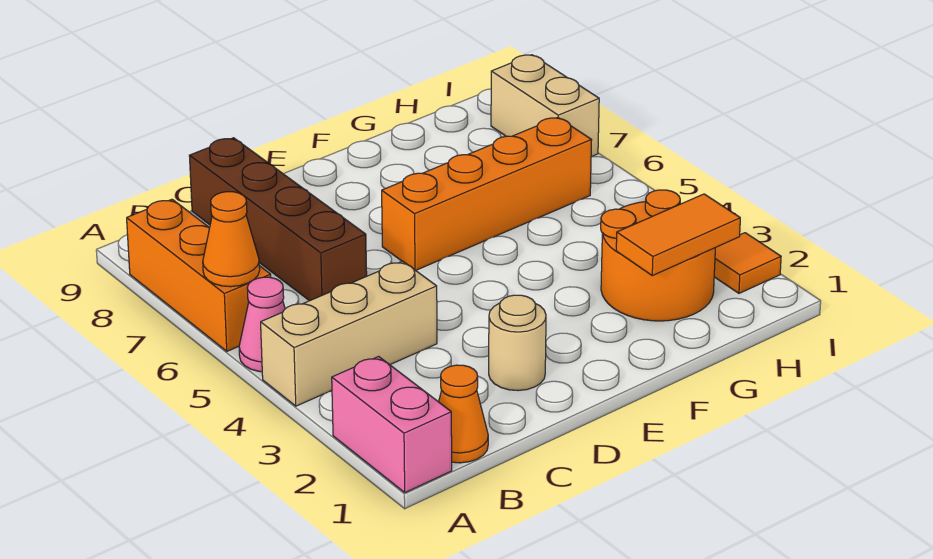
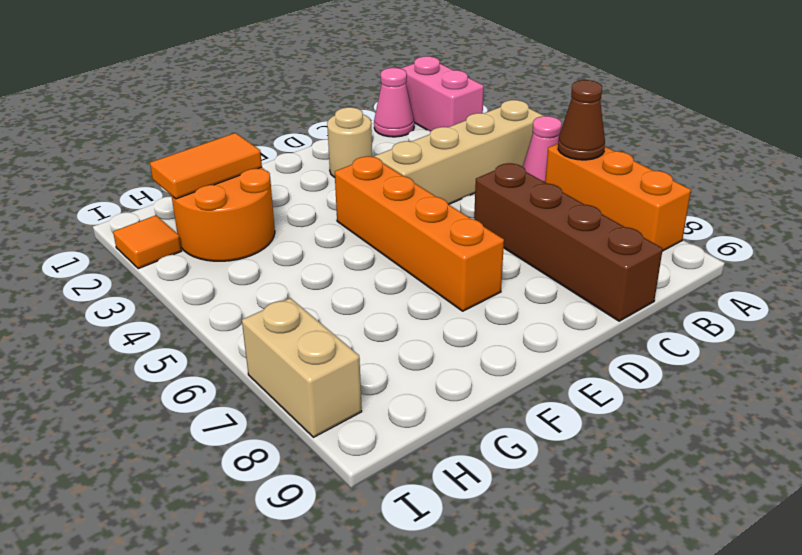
tan 1x3 brick [261,261,437,406] -> tan 1x4 brick [374,100,544,204]
orange 1x1 cone [203,192,260,287] -> brown 1x1 cone [558,80,605,160]
orange 1x1 cone [439,365,488,463] -> pink 1x1 cone [374,68,414,137]
orange 1x4 brick [382,117,592,270] -> orange 1x4 brick turned to [335,156,504,311]

